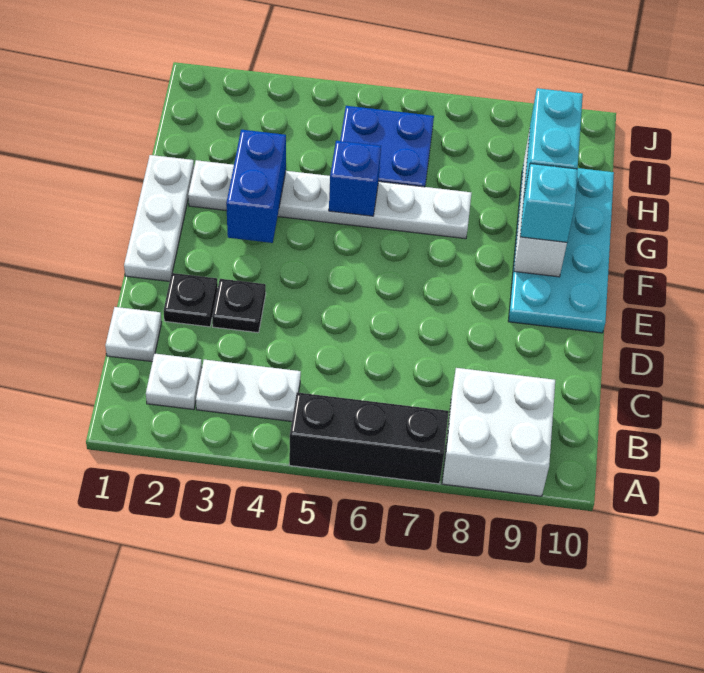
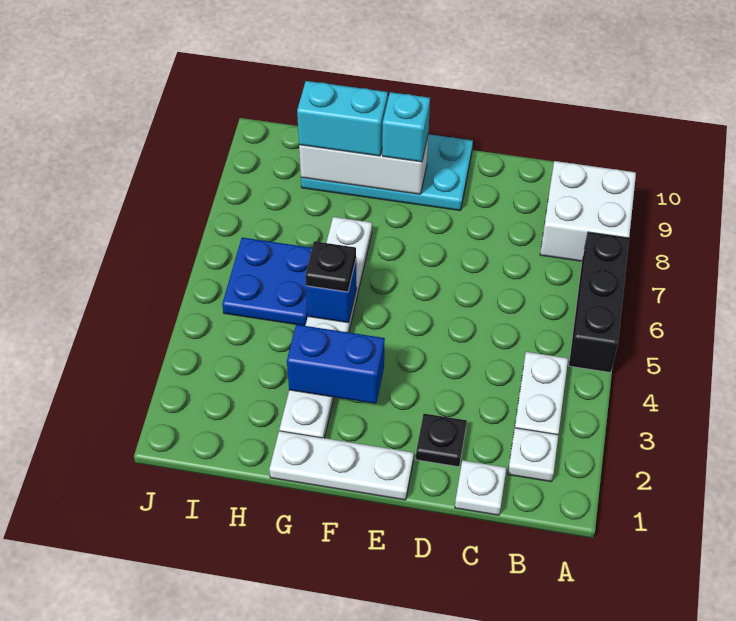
black 1x1 plate [212,279,266,333] -> black 1x1 plate moved to [305,241,356,292]

